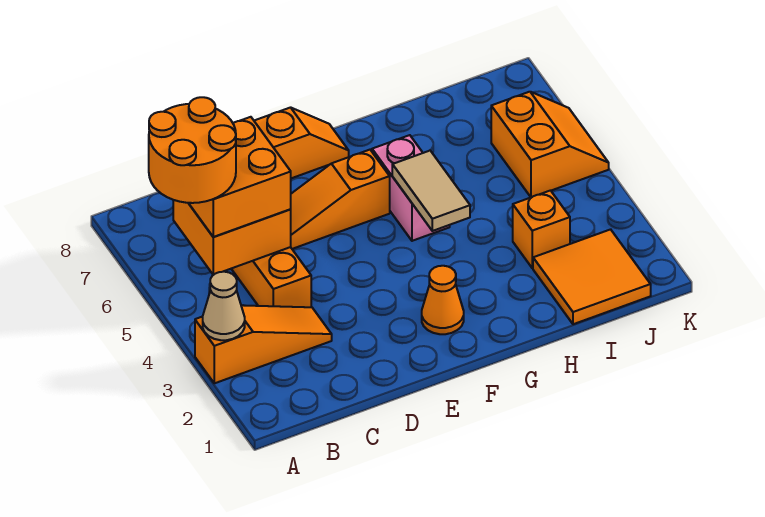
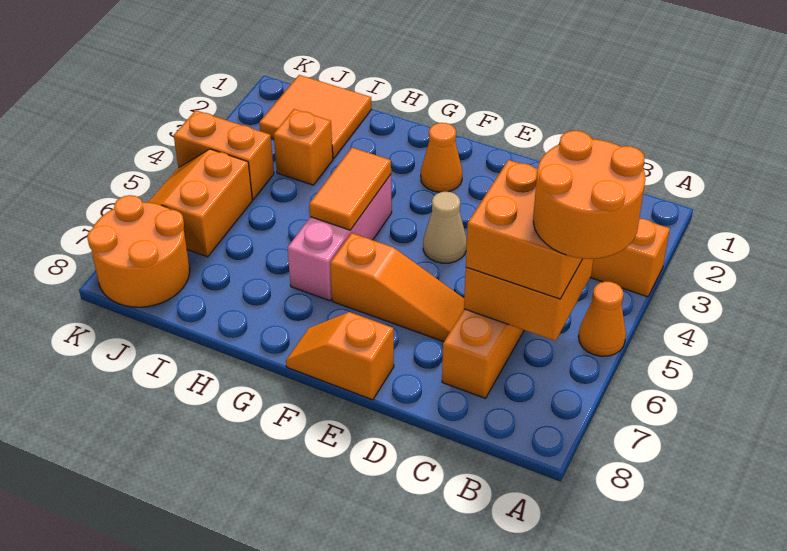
tan 1x1 cone [203,272,245,340] -> tan 1x1 cone moved to [423,192,467,263]
none -> orange 1x1 cone [578,281,626,356]
tan 1x2 tile [392,151,470,231] -> orange 1x2 tile [309,148,391,230]
pink 1x2 brick [372,135,450,241] -> pink 1x3 brick [287,174,392,301]
none -> orange 1x2 brick [174,110,274,199]
none -> orange 2x2 round brick [87,195,190,307]

